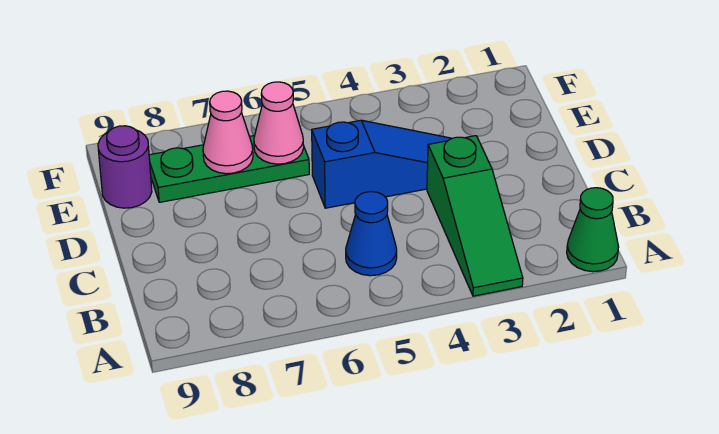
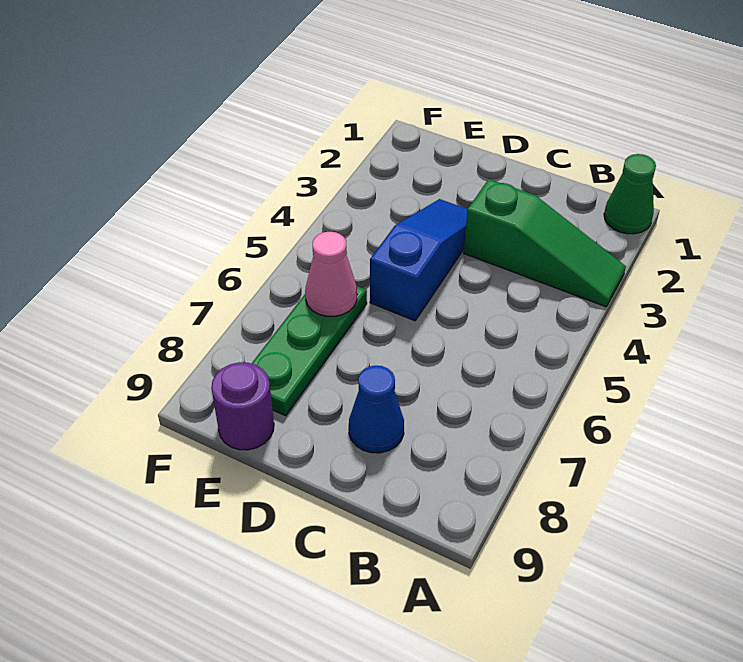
blue 1x1 cone [346,192,397,276] -> blue 1x1 cone moved to [349,366,404,453]
pink 1x1 cone [203,91,253,174] -> none

